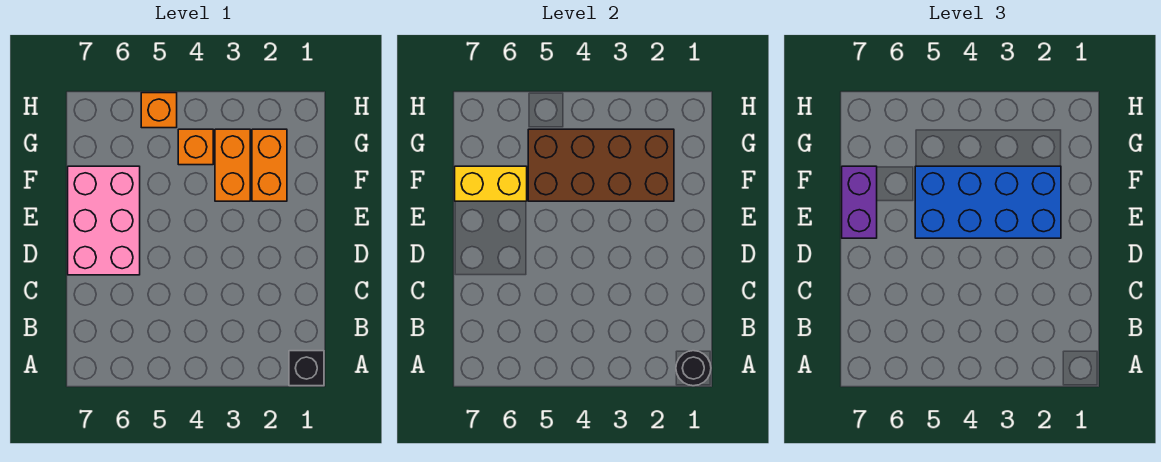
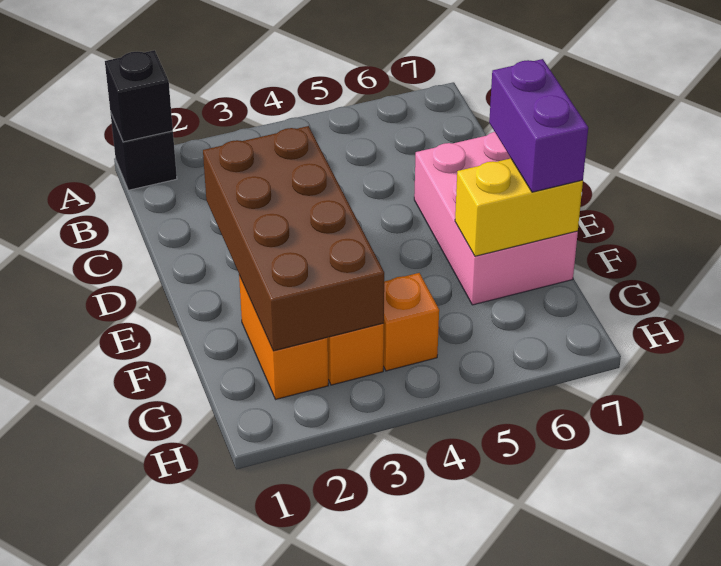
black 1x1 round brick [676,351,711,386] -> black 1x1 brick [105,50,173,142]
blue 2x4 brick [915,166,1061,238] -> none
brown 2x4 brick [528,129,674,201] -> brown 2x4 brick turned to [203,126,384,351]
orange 1x1 brick [141,93,177,128] -> none

